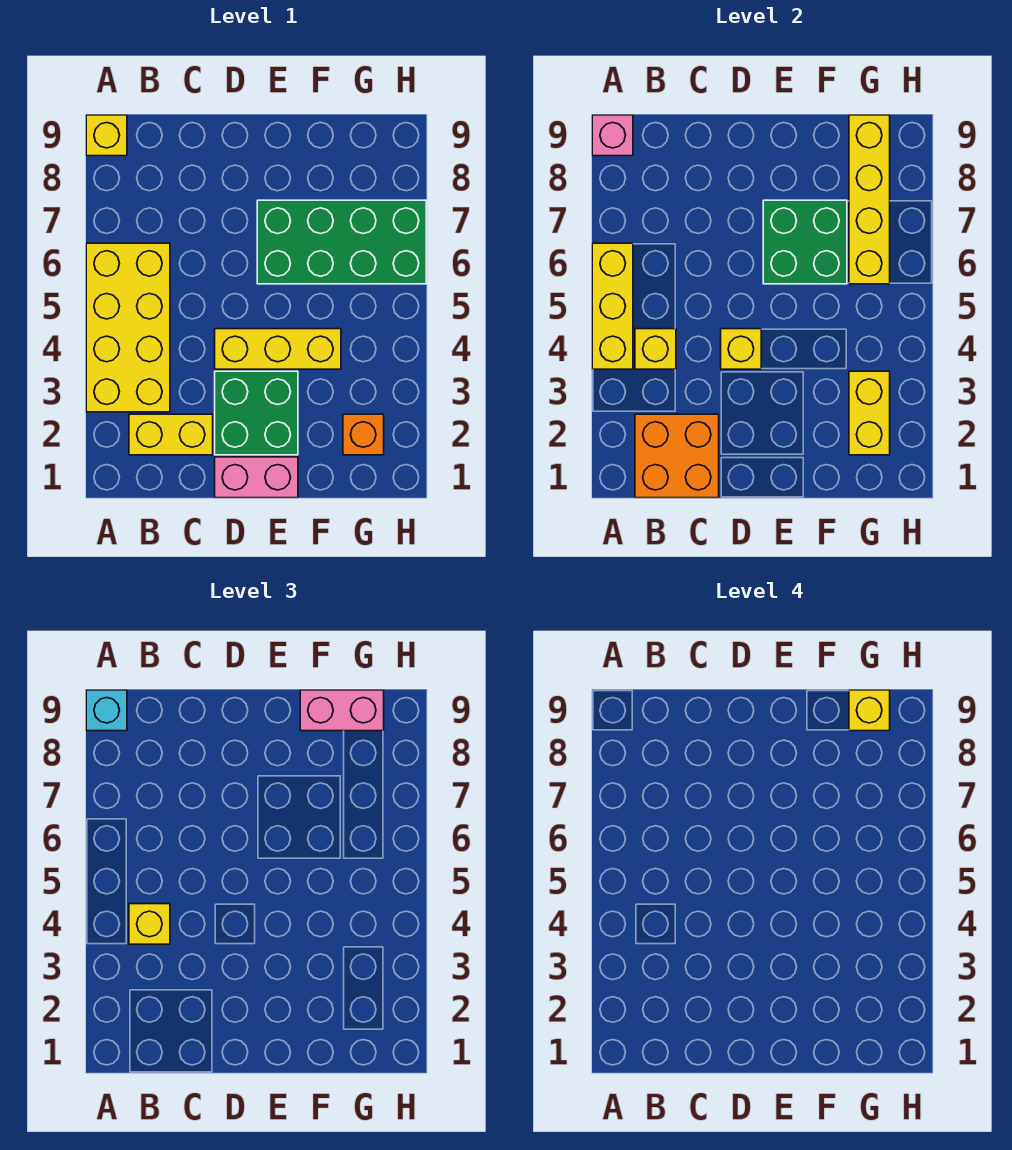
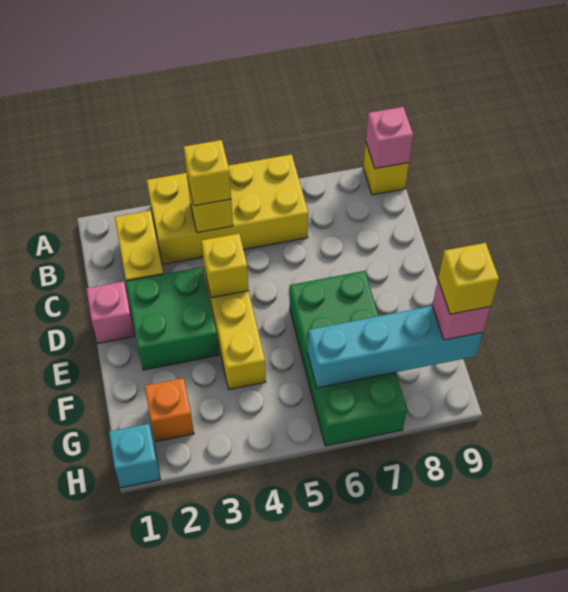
yellow 1x3 brick [592,243,633,369] -> none
cyan 1x1 brick [86,690,127,731] -> cyan 1x1 brick moved to [109,424,160,488]
orange 2x2 brick [635,414,719,498] -> none
pink 1x2 brick [215,457,298,498] -> pink 1x1 brick [87,281,135,344]
green 2x2 brick [763,200,847,284] -> none
pink 1x2 brick [300,690,384,731] -> pink 1x1 brick [432,281,490,340]
yellow 1x2 brick [849,371,890,455] -> none
yellow 1x4 brick [849,115,890,284] -> cyan 1x4 brick [308,306,483,388]

